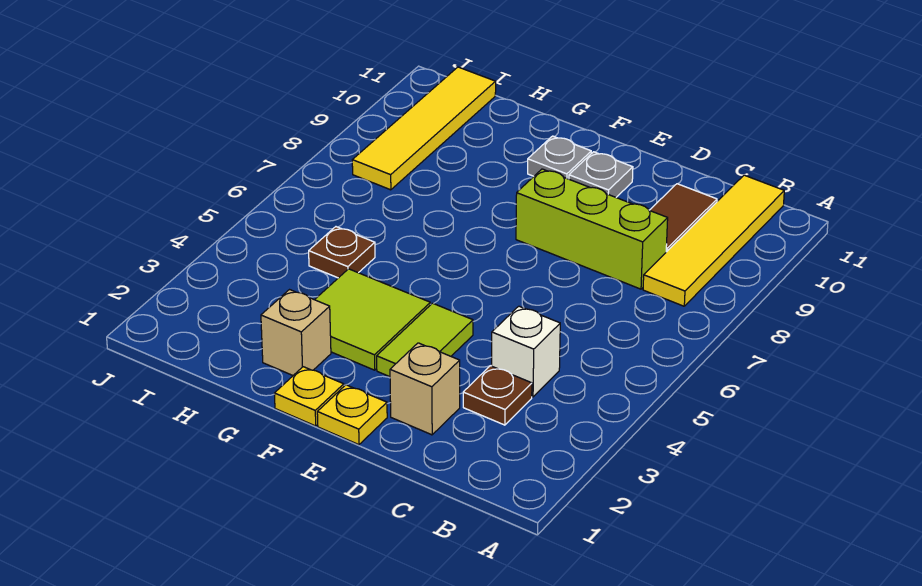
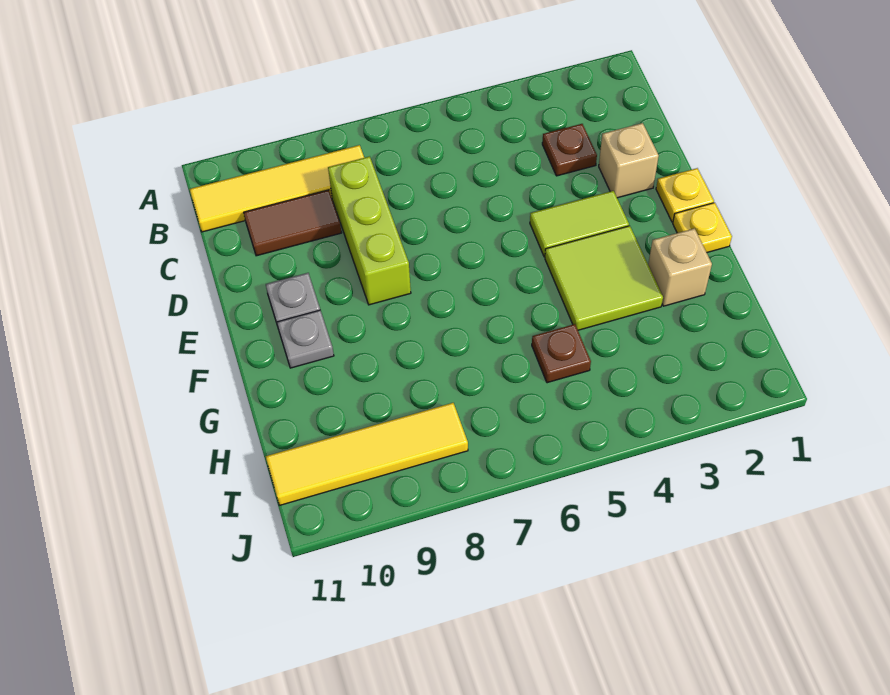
white 1x1 brick [492,306,560,397] -> none

